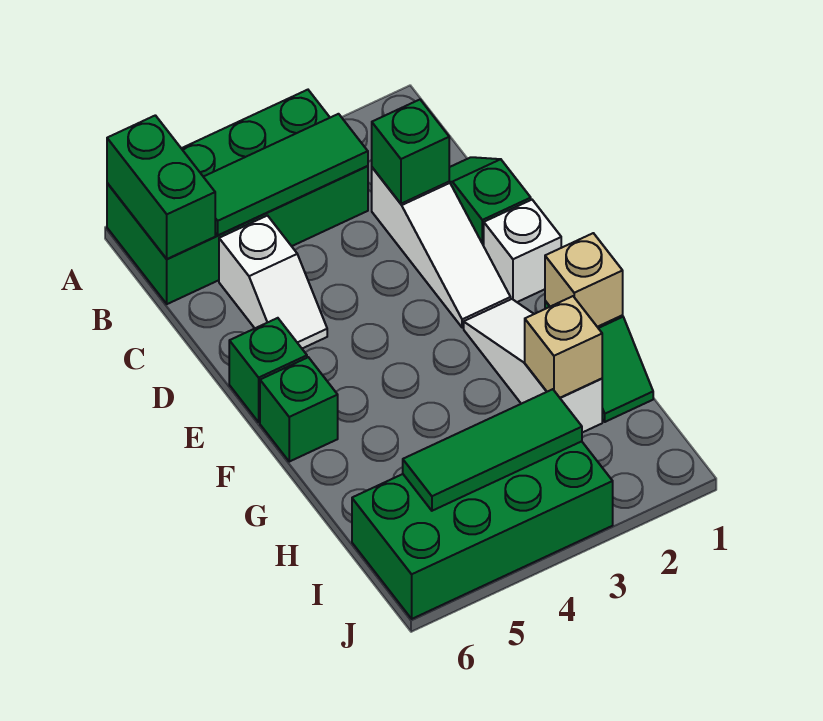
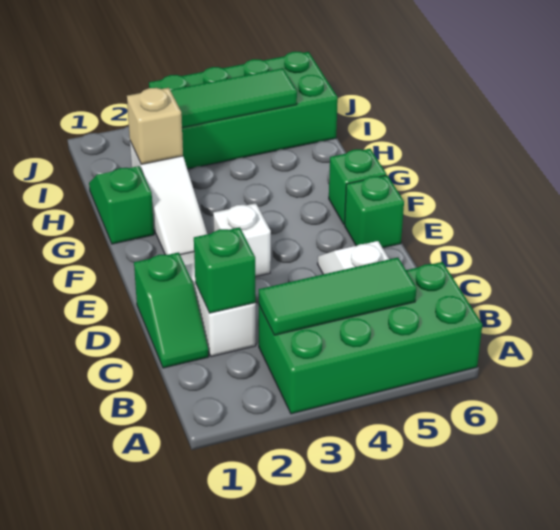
green 1x2 brick [107,115,215,259] -> none
white 1x1 brick [484,200,561,302] -> white 1x1 brick moved to [213,203,271,277]
tan 1x1 brick [545,233,623,327] -> none

